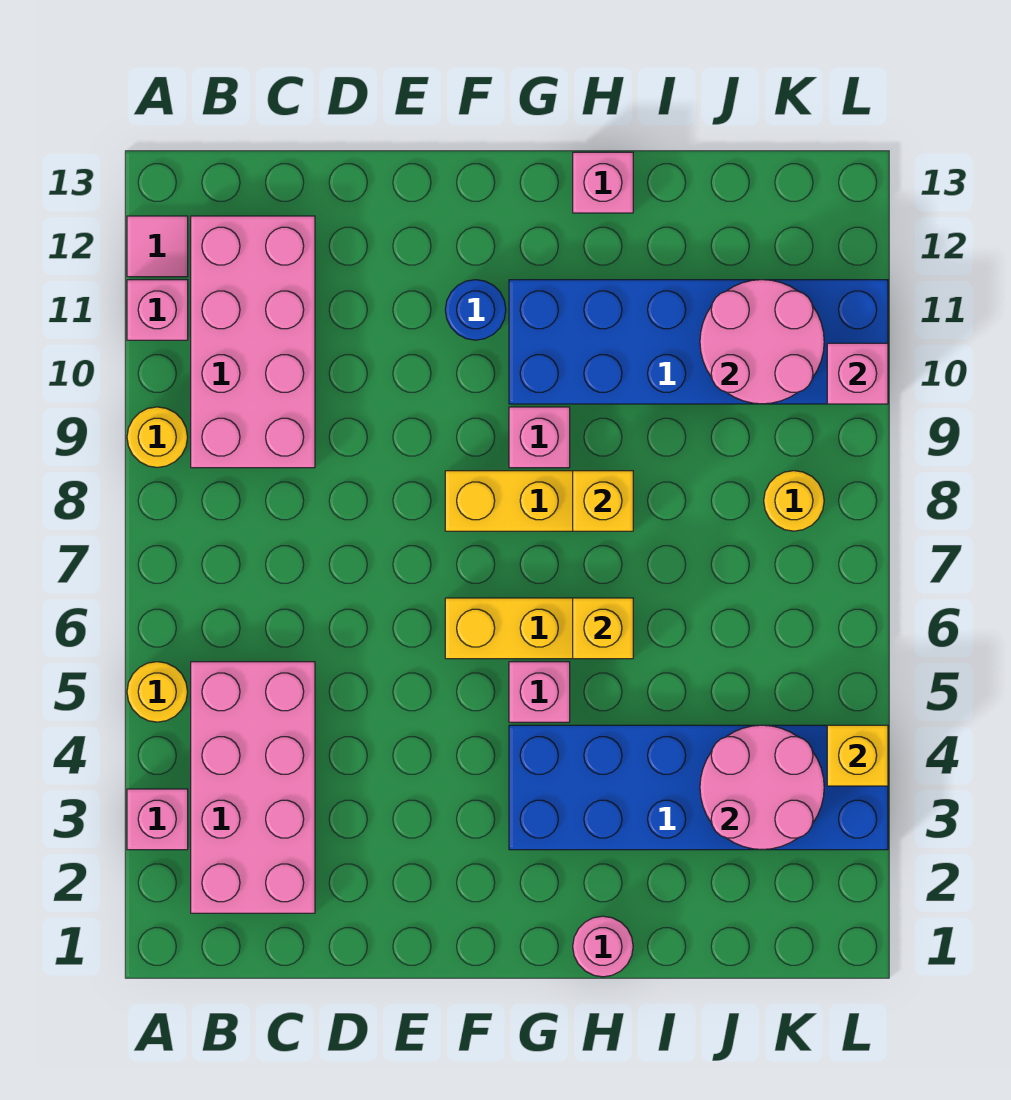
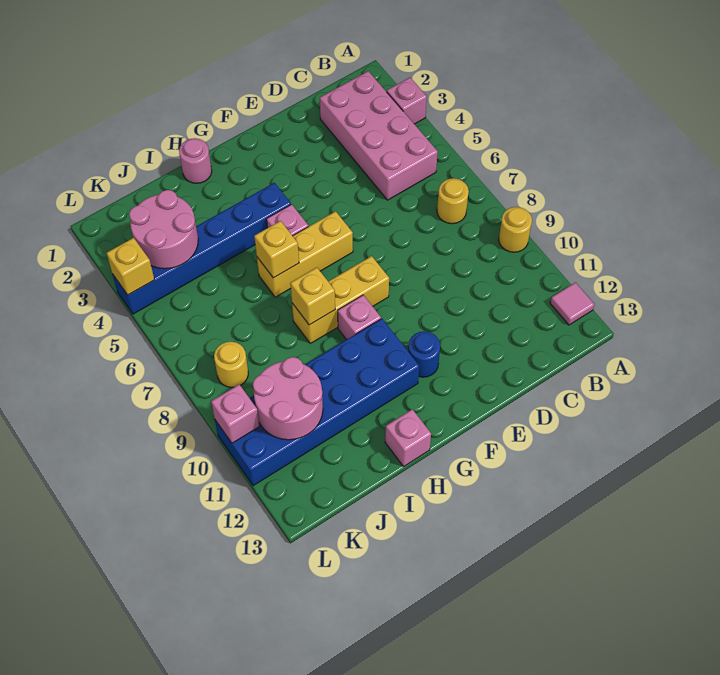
yellow 1x1 round brick [127,662,188,722] -> yellow 1x1 round brick moved to [437,178,469,224]
pink 1x1 brick [127,280,188,340] -> none
pink 2x4 brick [191,216,315,468] -> none
blue 2x6 brick [509,725,888,850] -> blue 1x6 brick [113,183,291,314]

